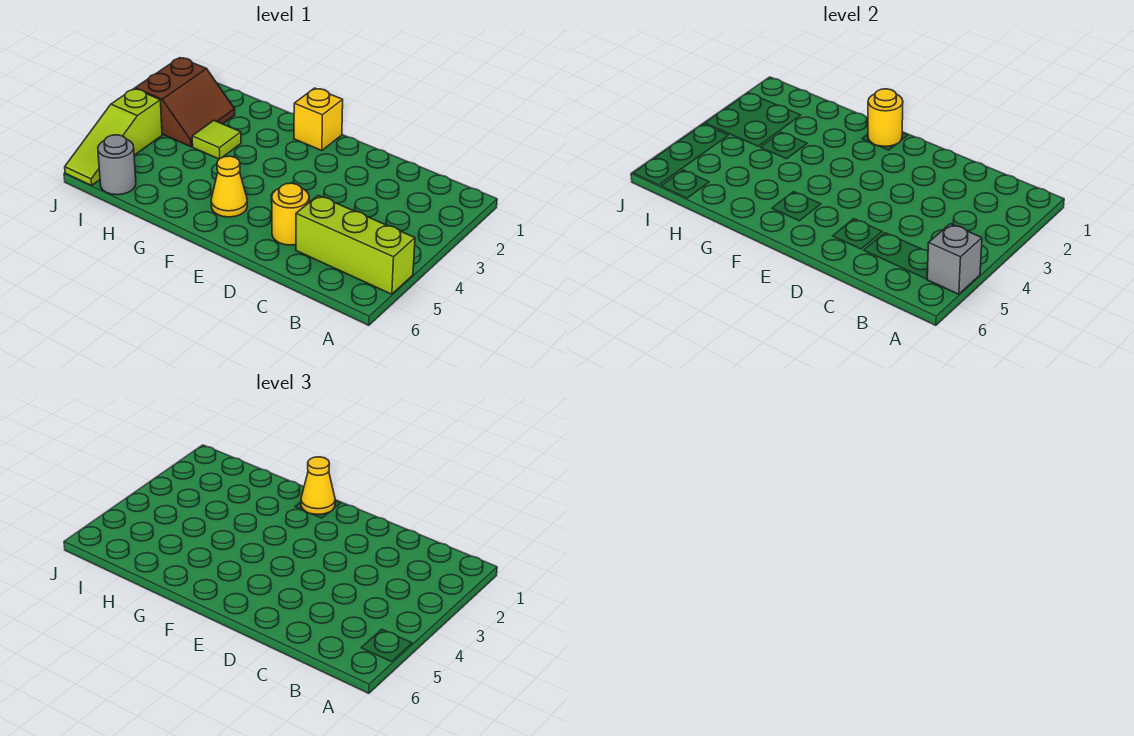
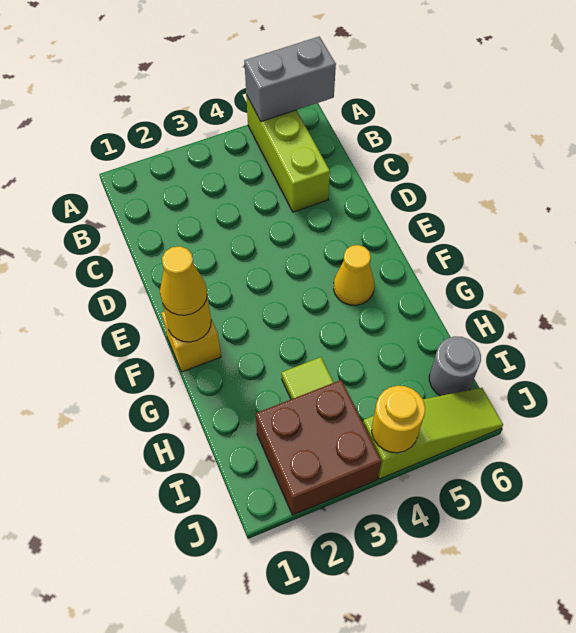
grey 1x1 brick [927,224,982,294] -> grey 1x2 brick [244,36,336,122]
yellow 1x1 round brick [272,183,309,245] -> yellow 1x1 round brick moved to [372,386,425,453]
brown 2x2 slope [135,58,235,147] -> brown 2x2 brick [256,380,382,515]

